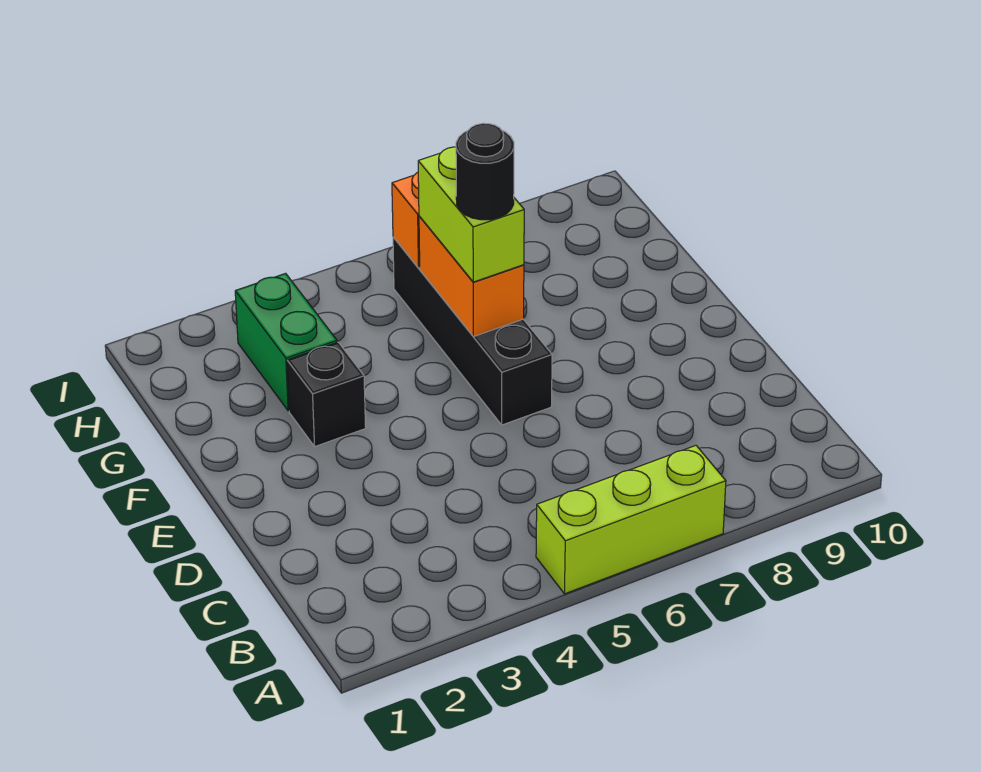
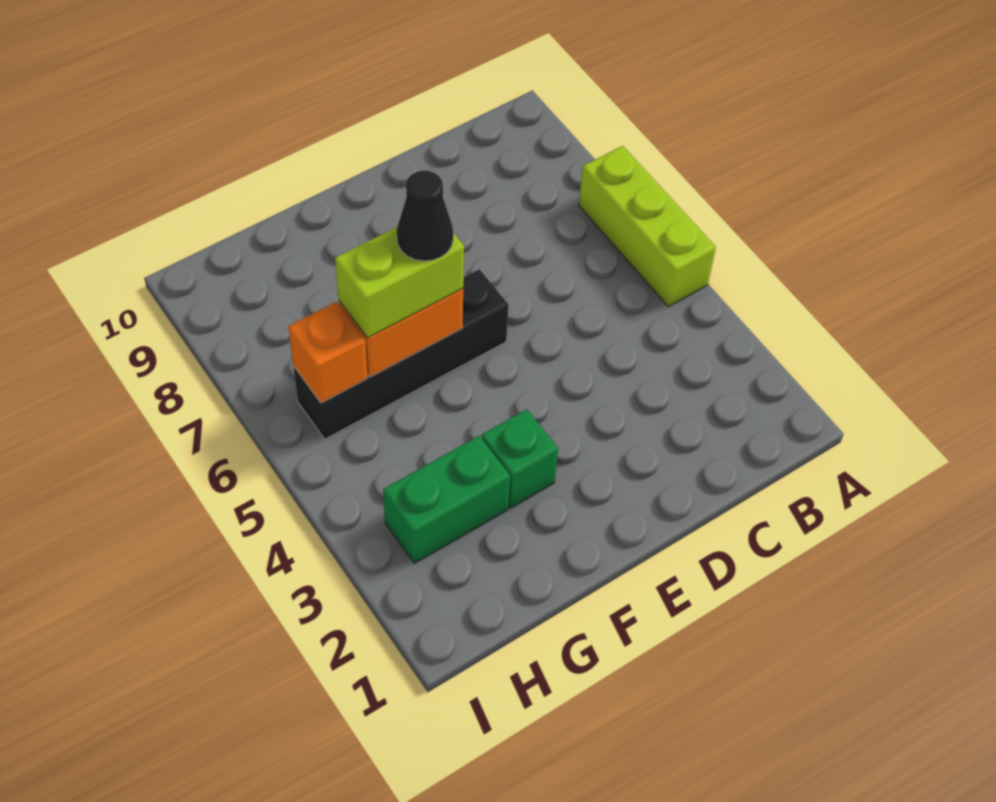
black 1x1 brick [287,342,366,446] -> green 1x1 brick [482,409,558,508]
black 1x1 round brick [456,123,514,220] -> black 1x1 cone [397,170,453,261]

